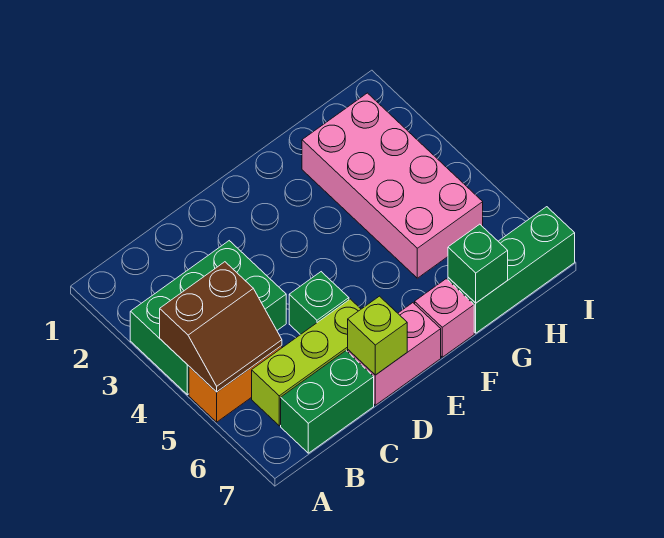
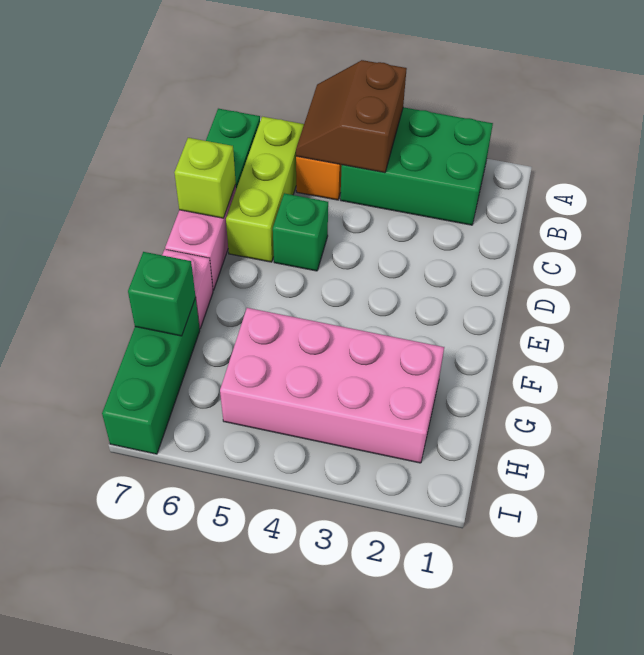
green 2x3 brick [130,241,286,395] -> green 2x3 brick turned to [340,107,493,225]

